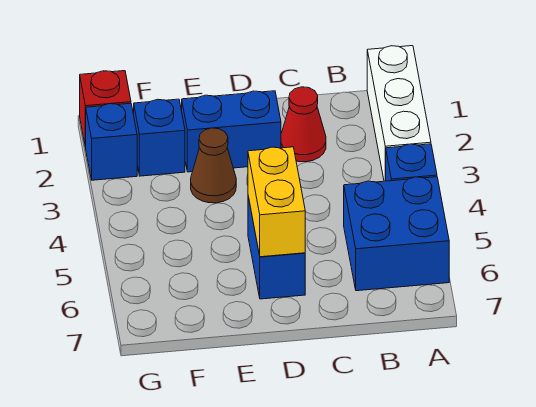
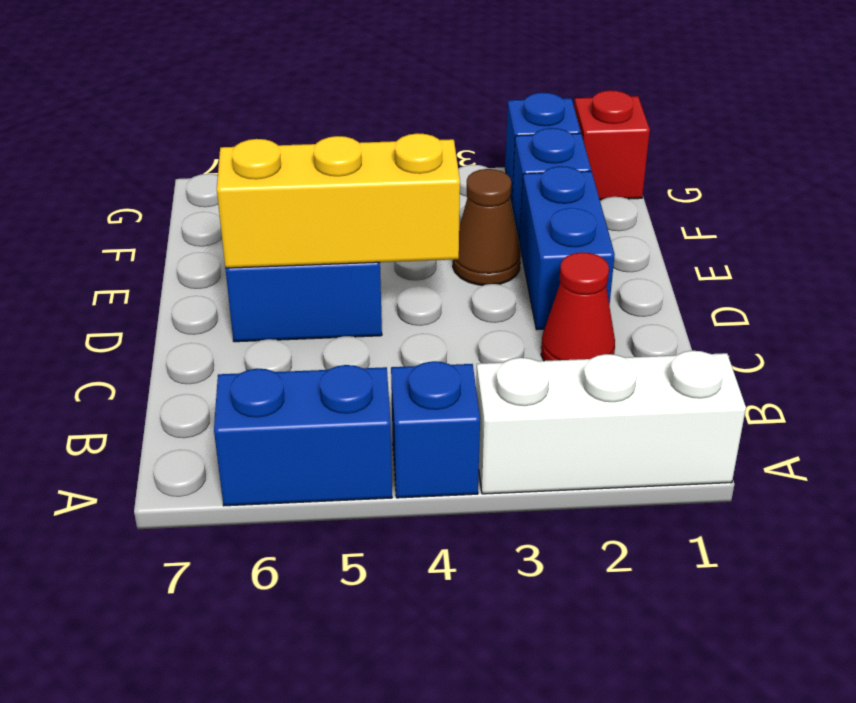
blue 2x2 brick [344,177,449,291] -> blue 1x2 brick [214,365,392,506]
yellow 1x2 brick [248,147,305,257] -> yellow 1x3 brick [217,133,460,268]

